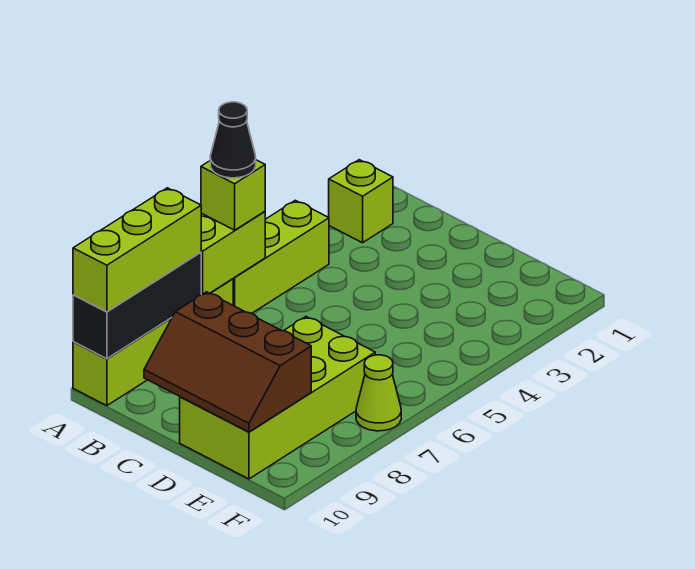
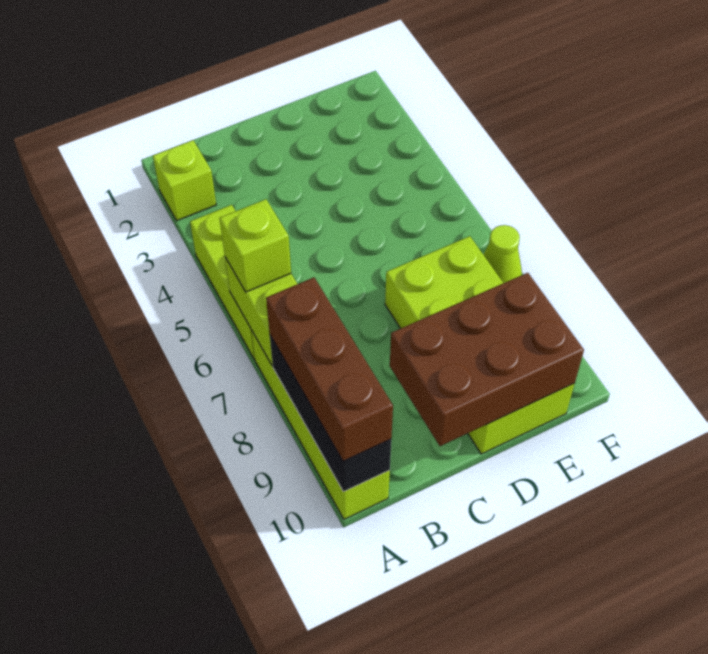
black 1x1 cone [210,102,256,178] -> none
lime 1x3 brick [73,188,201,312] -> brown 1x3 brick [266,277,393,461]
brown 2x3 slope [144,292,311,432] -> brown 2x3 brick [390,273,584,446]

